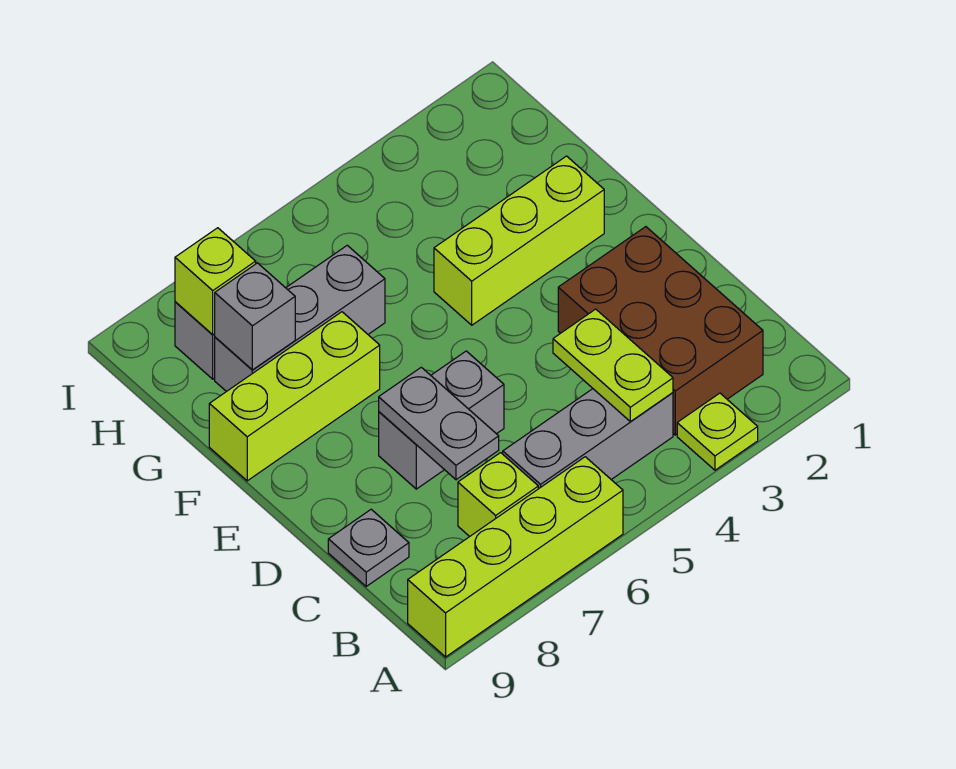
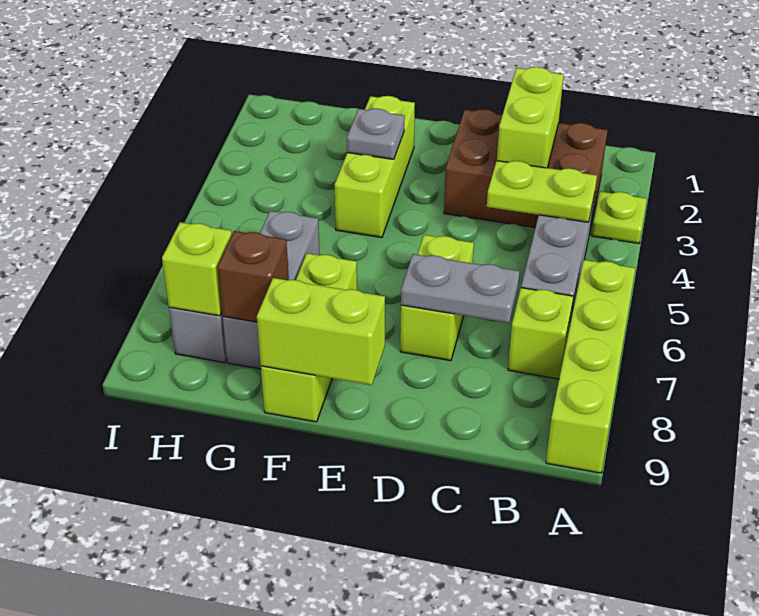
none -> lime 1x2 brick [497,67,564,168]
grey 1x1 plate [328,509,409,586] -> grey 1x1 plate moved to [347,108,405,159]
grey 1x2 brick [379,351,504,489] -> lime 1x2 brick [400,235,474,361]
none -> lime 1x2 brick [257,278,385,385]
grey 1x1 brick [215,263,295,370] -> brown 1x1 brick [217,231,289,322]

